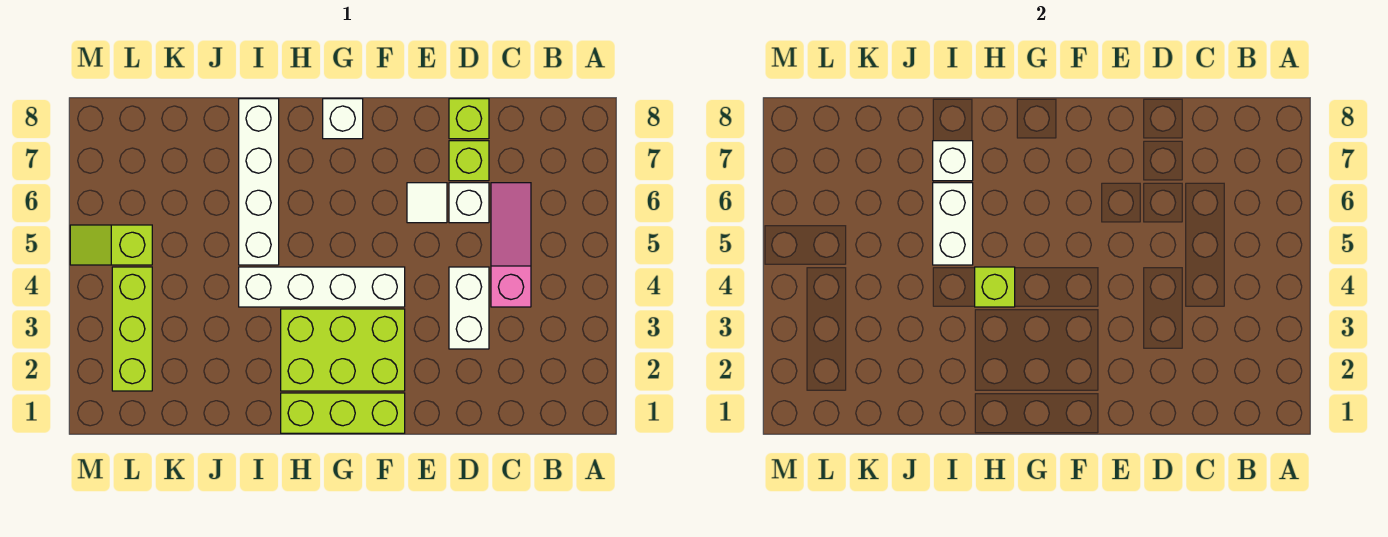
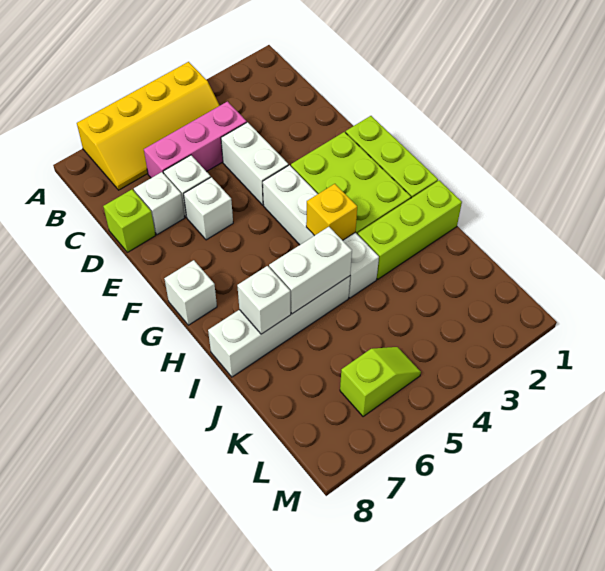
none -> yellow 2x4 slope [77,62,220,190]
pink 1x3 slope [491,183,531,307] -> pink 1x3 brick [144,102,247,178]
white 1x2 brick [449,267,489,349] -> white 1x2 brick turned to [221,122,288,205]
lime 1x1 brick [449,141,489,181] -> white 1x1 brick [134,172,185,235]
white 1x1 tile [407,183,447,223] -> white 1x1 brick [184,177,233,240]
lime 1x1 brick [975,267,1015,307] -> yellow 1x1 brick [306,184,357,240]
lime 1x3 brick [112,267,152,391] -> lime 1x3 brick moved to [358,180,462,279]
lime 1x2 slope [70,225,152,265] -> lime 1x2 slope turned to [340,347,421,417]

